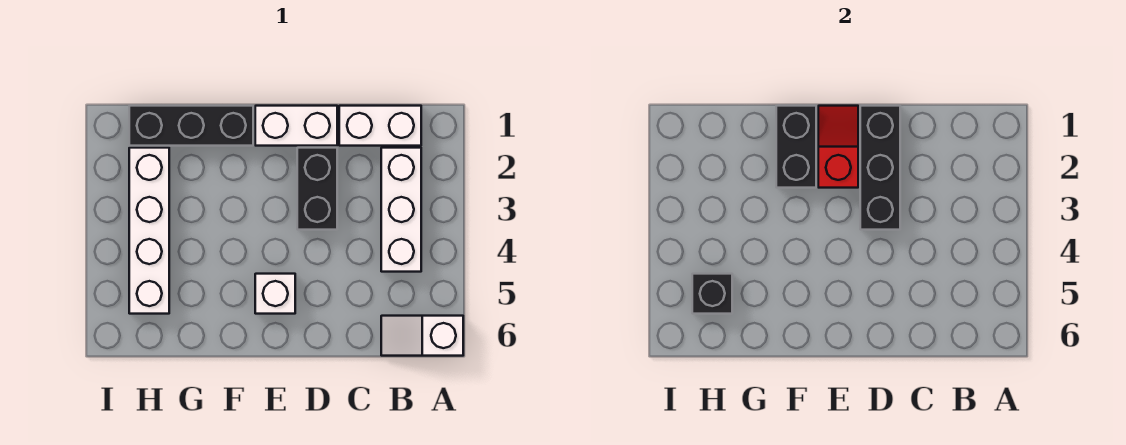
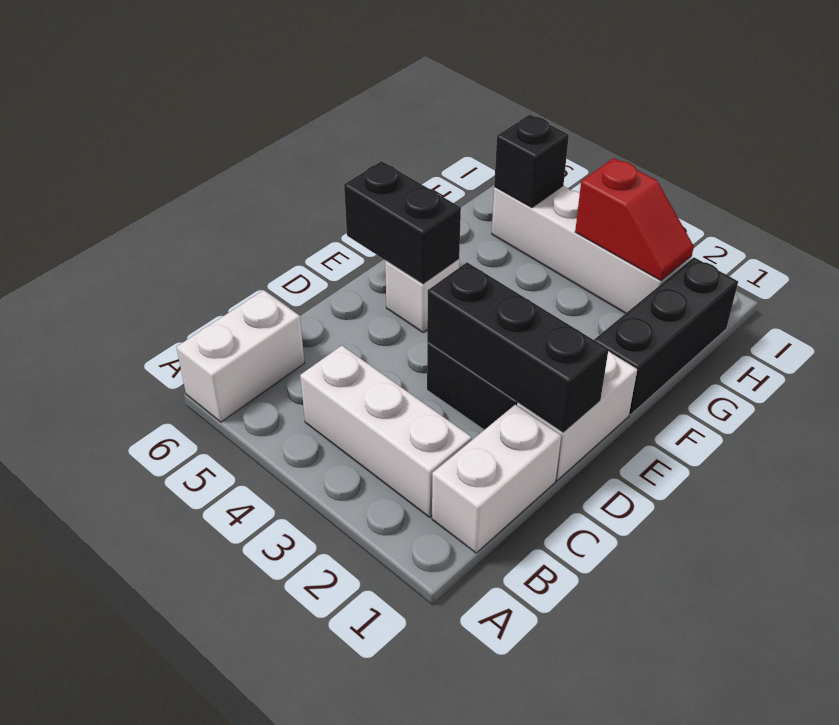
white 1x2 slope [381,316,463,356] -> white 1x2 brick [177,290,304,422]
red 1x2 slope [818,106,858,188] -> red 1x2 slope moved to [575,158,694,281]
black 1x2 brick [776,106,816,188] -> black 1x2 brick moved to [344,161,461,284]

